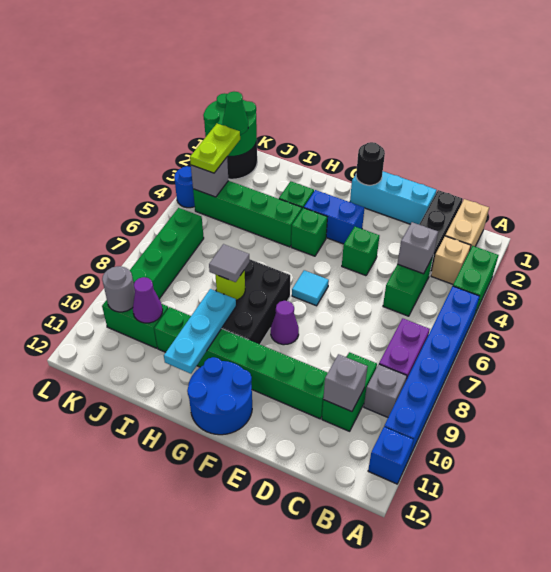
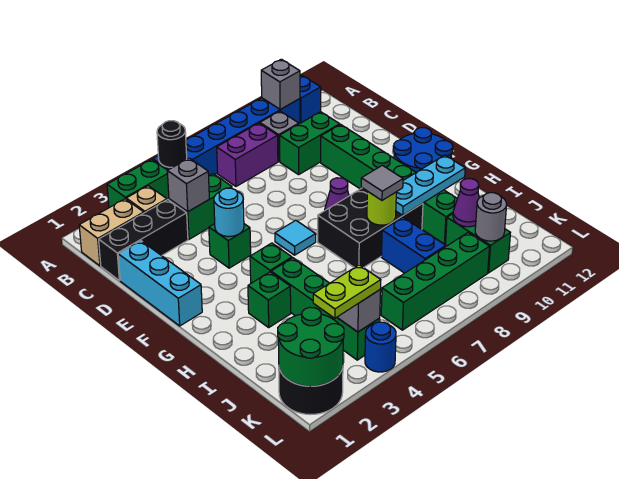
grey 1x1 brick [323,354,368,412] -> grey 1x1 brick moved to [261,59,300,109]
none -> cyan 1x1 round brick [214,188,244,236]
black 1x1 round brick [356,142,385,185] -> black 1x1 round brick moved to [157,121,187,167]
blue 1x2 brick [304,190,364,244] -> blue 1x2 brick moved to [381,217,446,273]
green 1x1 cone [223,92,248,135] -> none

